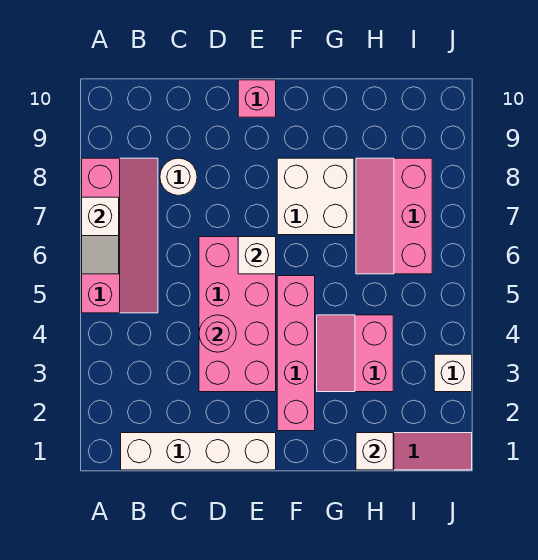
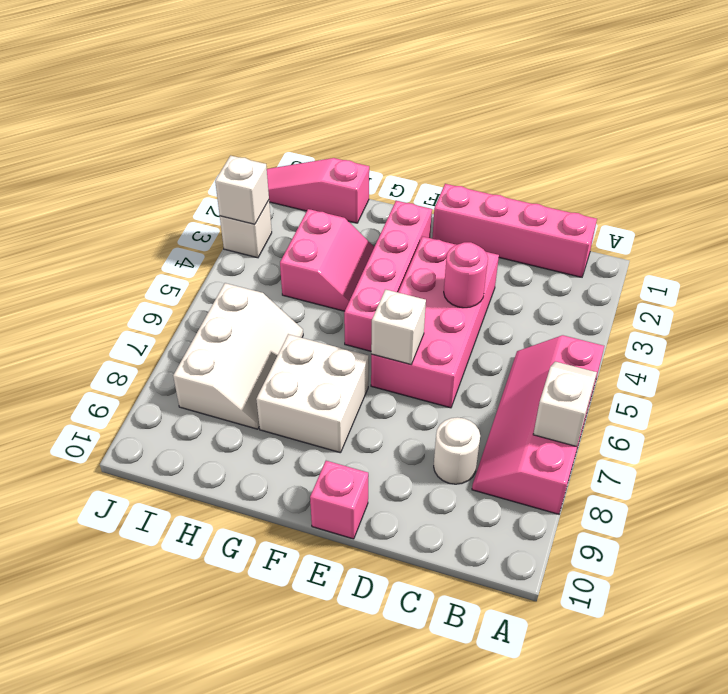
white 1x4 brick [121,433,276,470] -> pink 1x4 brick [432,184,597,277]
white 1x1 brick [356,433,393,470] -> white 1x1 brick moved to [215,156,269,224]
pink 2x3 slope [356,158,432,274] -> white 2x3 slope [173,283,303,429]

